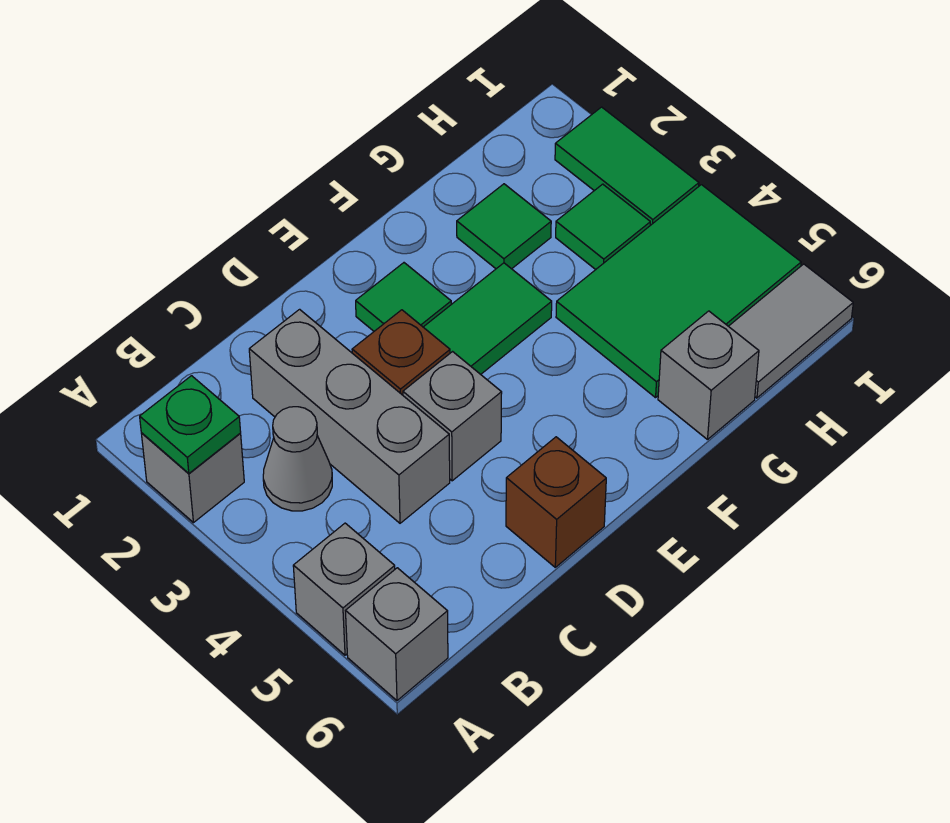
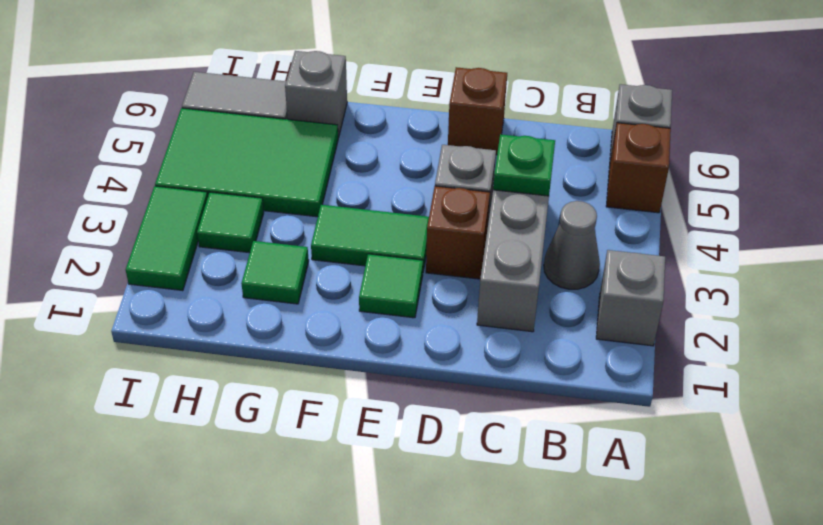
green 1x1 plate [140,376,241,473] -> green 1x1 plate moved to [493,134,555,196]
grey 1x1 brick [293,523,395,655] -> brown 1x1 brick [606,123,671,213]

